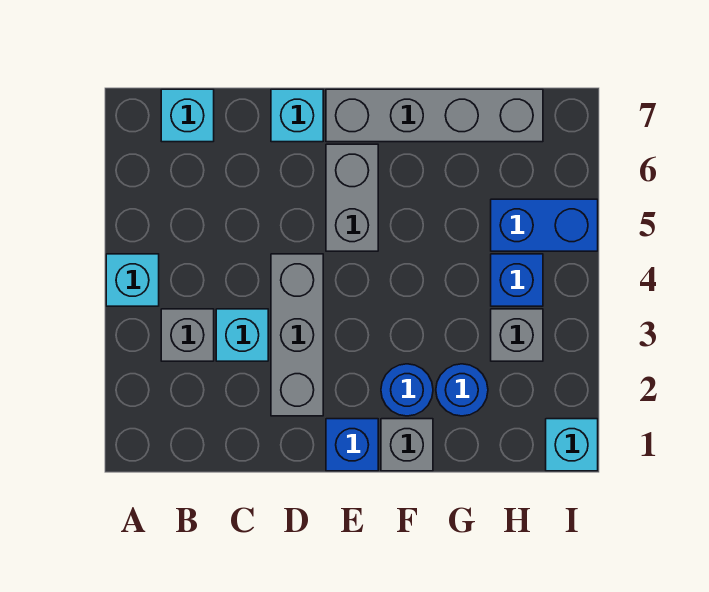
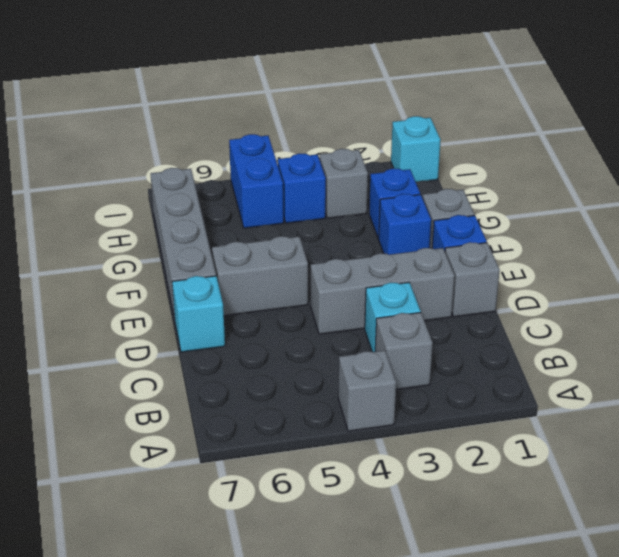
cyan 1x1 brick [106,254,159,306] -> grey 1x1 brick [338,350,396,431]
cyan 1x1 brick [161,89,214,142] -> none
none -> grey 1x1 brick [445,242,500,317]
blue 1x1 round brick [381,364,433,416] -> blue 1x1 brick [379,194,431,255]
blue 1x1 round brick [436,364,488,416] -> blue 1x1 brick [369,168,420,239]

